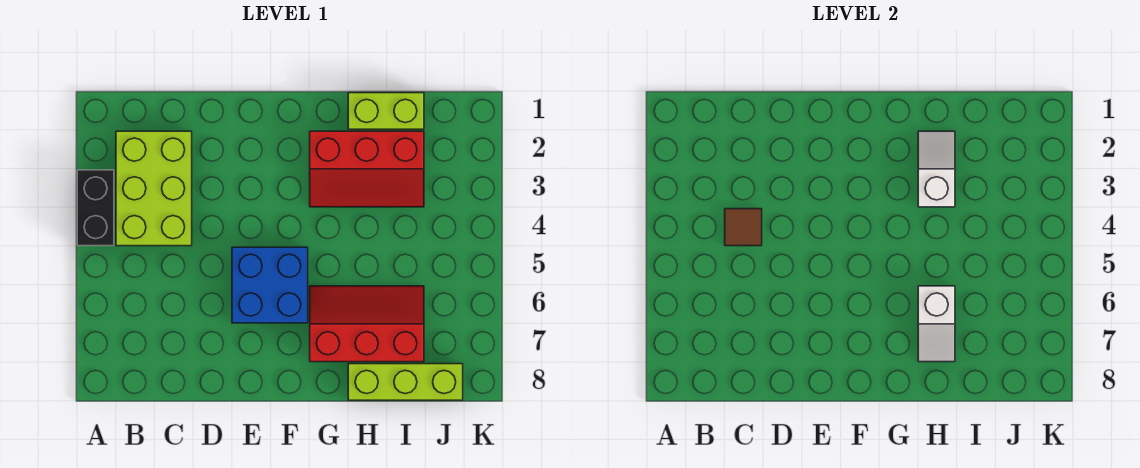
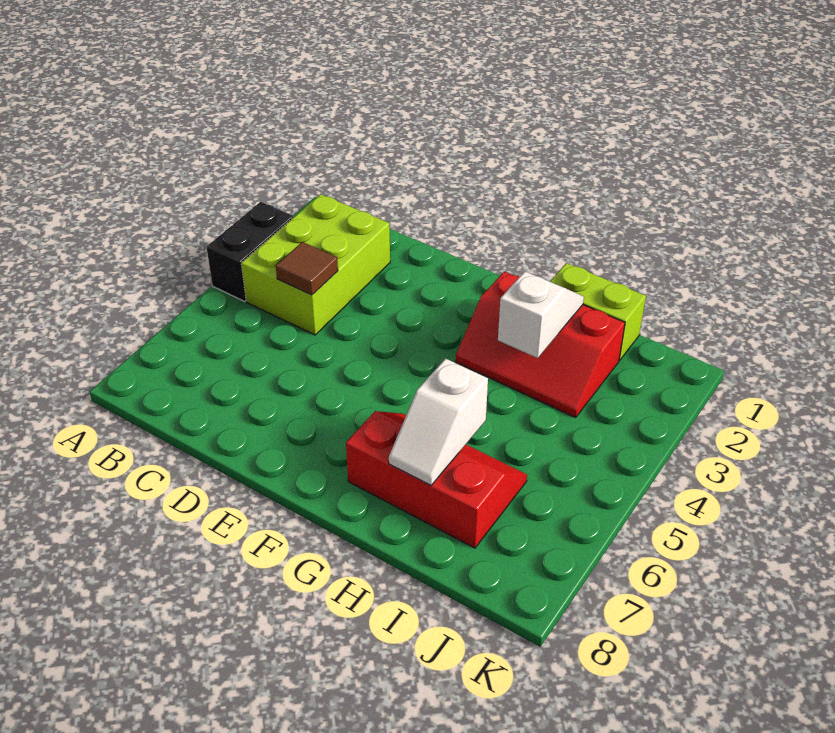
blue 2x2 brick [232,247,308,323] -> none
lime 1x3 brick [348,364,463,400] -> none

